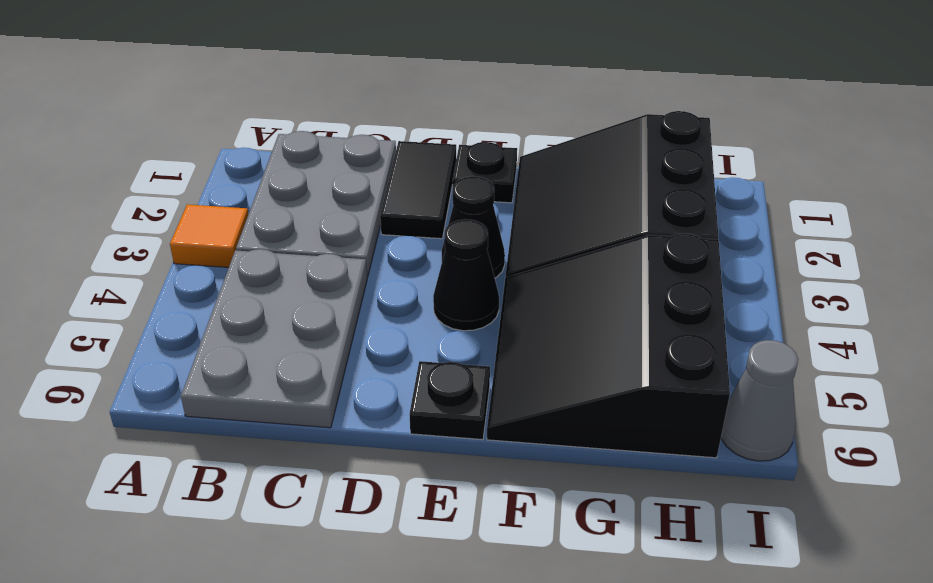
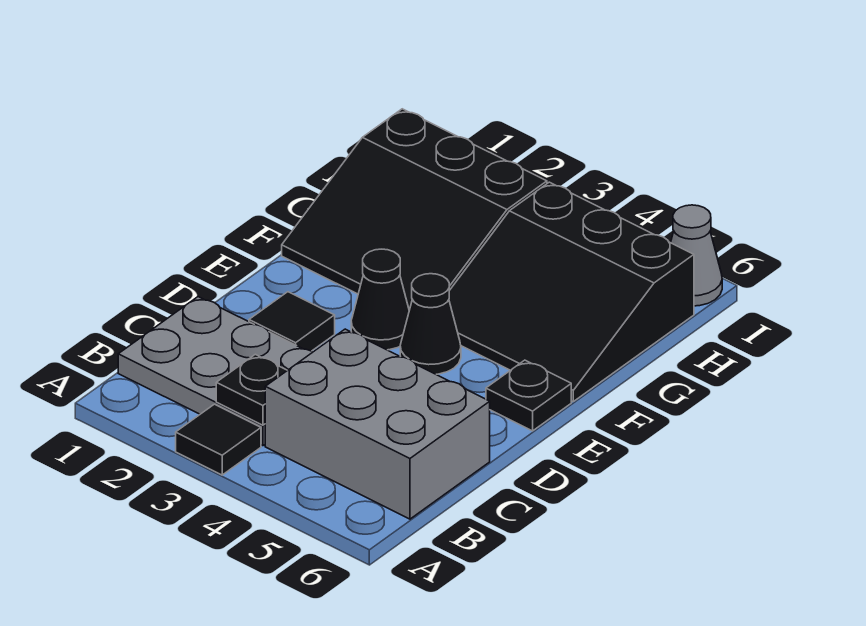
orange 1x1 tile [170,204,248,267] -> black 1x1 tile [176,404,261,475]
grey 2x3 plate [181,249,367,428] -> grey 2x3 brick [265,329,490,519]
black 1x2 tile [380,141,456,239] -> black 1x1 tile [249,292,335,351]
black 1x1 plate [453,142,517,203] -> black 1x1 plate moved to [216,354,287,425]

